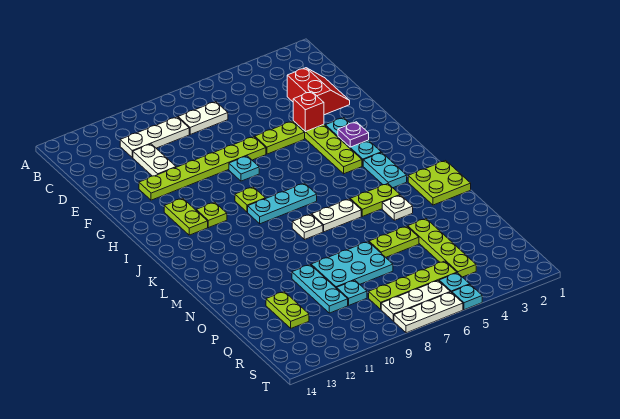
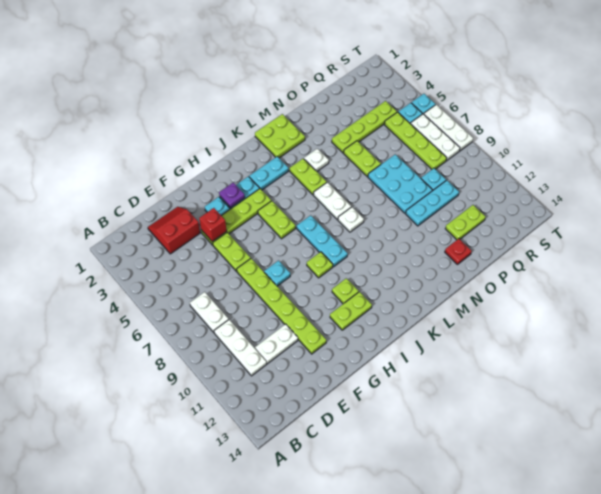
none -> lime 1x2 plate [258,201,296,239]
none -> red 1x1 plate [445,239,472,264]

